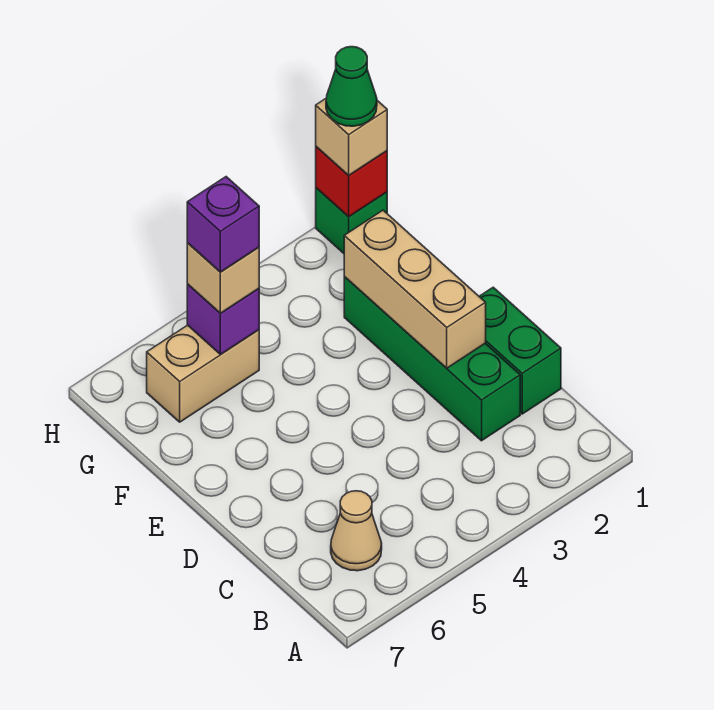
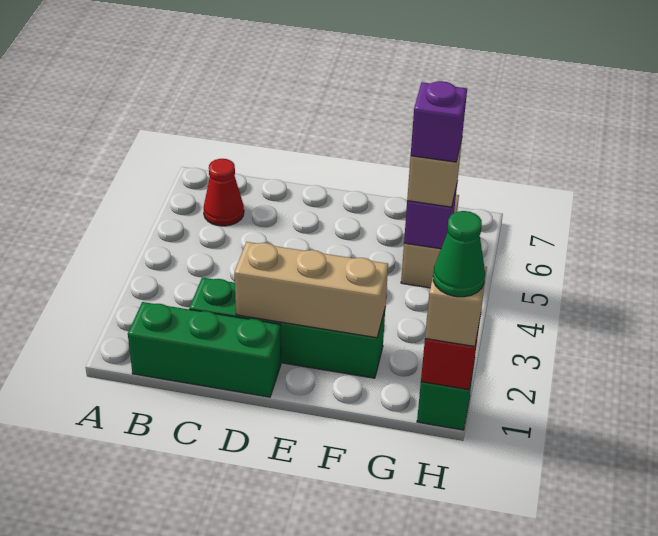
tan 1x1 cone [331,491,382,571] -> red 1x1 cone [204,159,244,226]
green 1x2 brick [479,287,561,414] -> green 1x3 brick [128,302,281,397]

